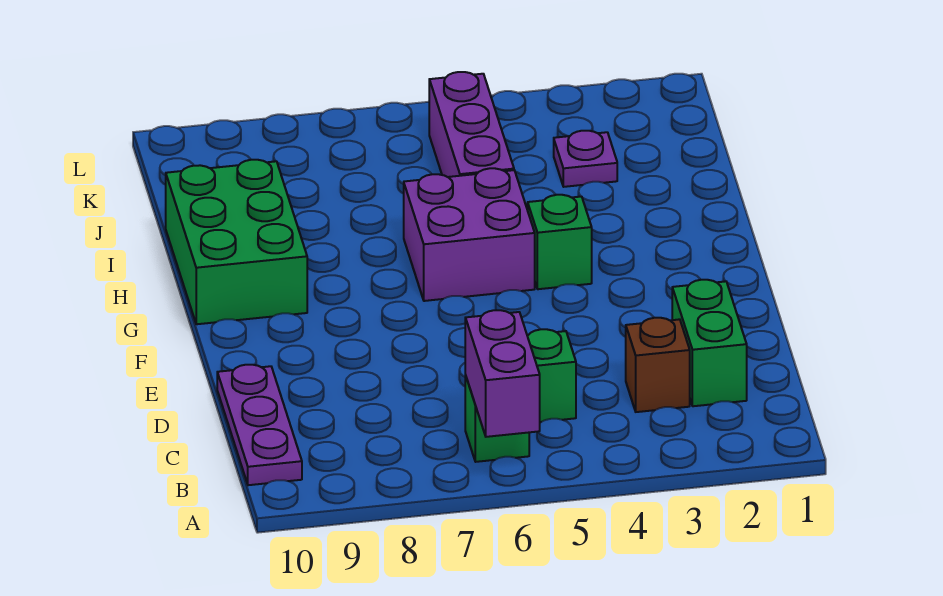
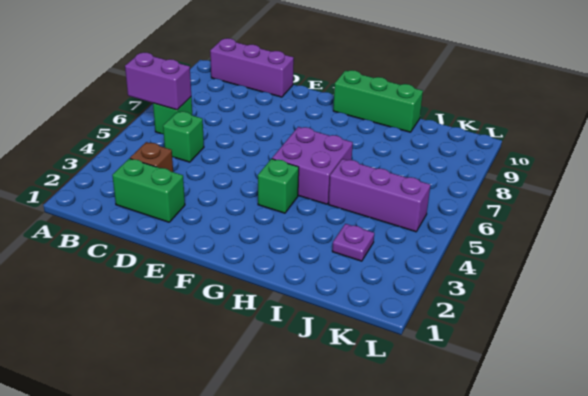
purple 1x3 plate [217,365,302,485] -> purple 1x3 brick [210,38,294,97]
green 2x3 brick [166,160,307,324] -> green 1x3 brick [333,70,423,132]

